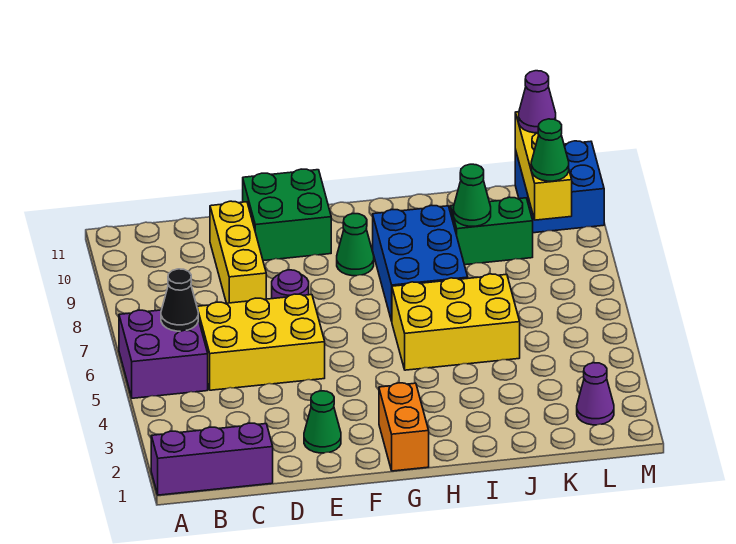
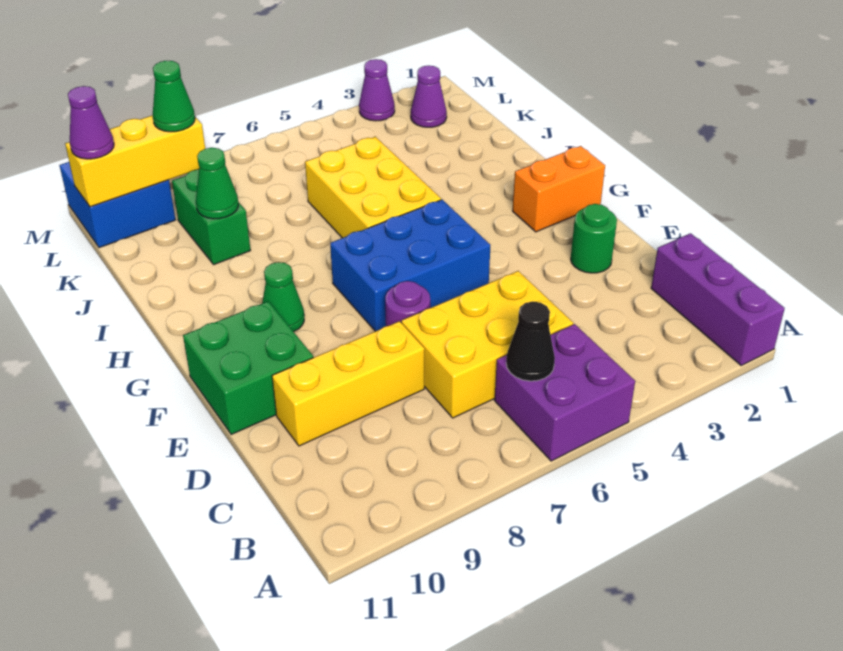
yellow 2x3 brick [197,294,325,390] -> yellow 2x3 brick turned to [402,271,573,418]
green 1x1 cone [304,391,341,453] -> green 1x1 round brick [571,204,617,273]
blue 2x3 brick [373,205,468,321] -> blue 2x3 brick moved to [330,200,490,331]
none -> purple 1x1 cone [359,59,395,121]

